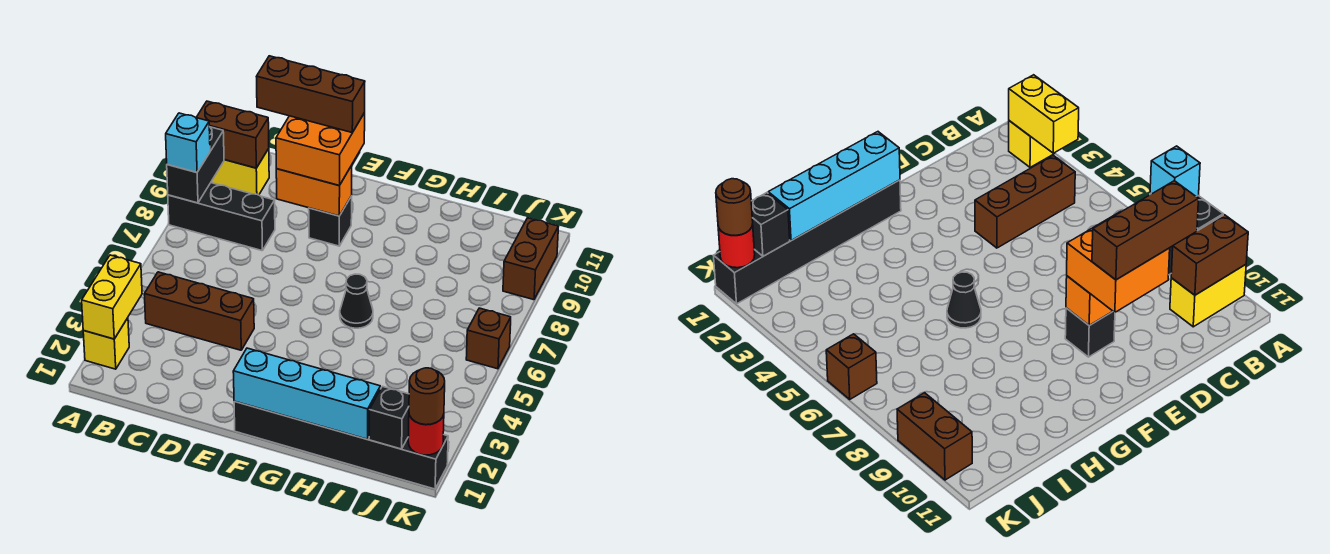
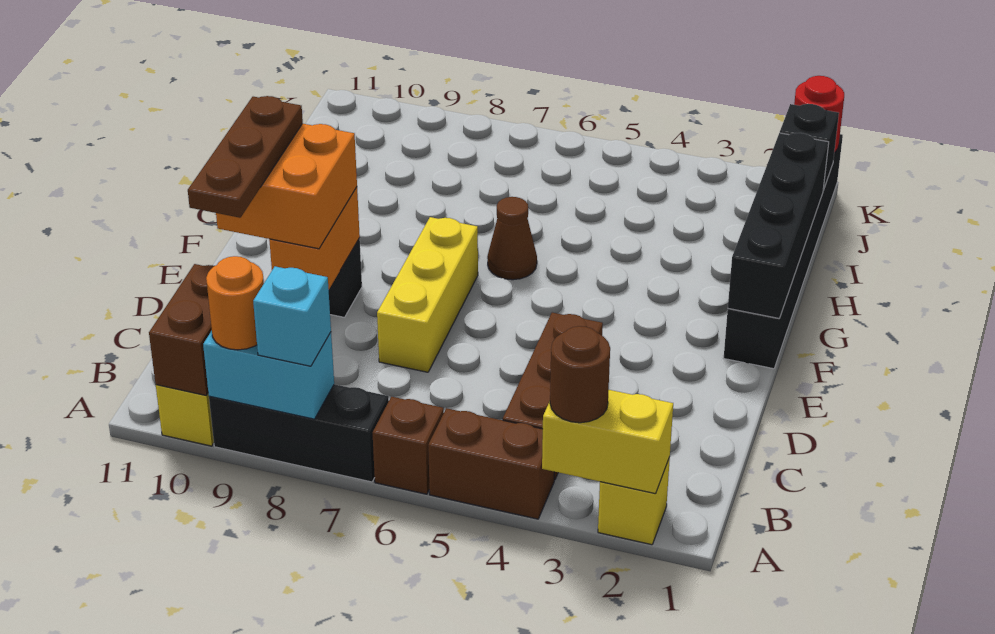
black 1x3 brick [168,183,275,251] -> black 1x3 brick turned to [209,384,389,482]
black 1x2 brick [167,127,224,203] -> cyan 1x2 brick [203,331,334,419]
none -> orange 1x1 round brick [206,256,264,350]
brown 1x3 brick [256,56,365,132] -> brown 1x3 plate [188,96,303,218]
none -> yellow 1x3 brick [377,217,478,372]
cyan 1x4 brick [233,348,380,439] -> black 1x4 brick [728,133,829,319]
black 1x1 cone [340,274,373,328] -> brown 1x1 cone [487,197,537,280]
brown 1x1 round brick [409,368,445,425] -> brown 1x1 round brick moved to [550,326,610,423]
brown 1x1 brick [466,308,511,369] -> brown 1x1 brick moved to [372,397,444,494]
brown 1x2 brick [503,218,559,300] -> brown 1x2 brick moved to [428,408,554,519]

